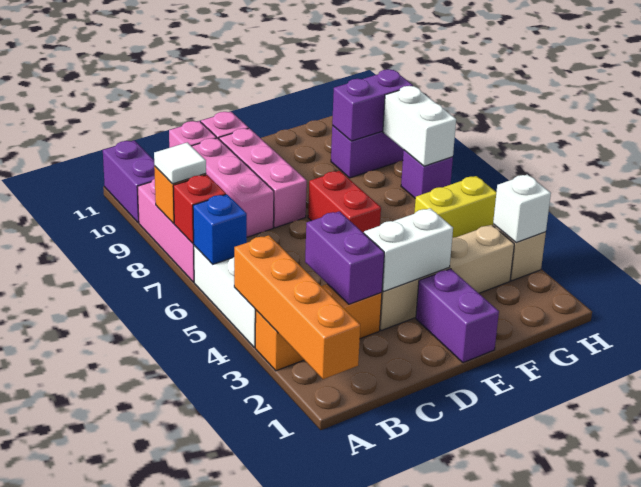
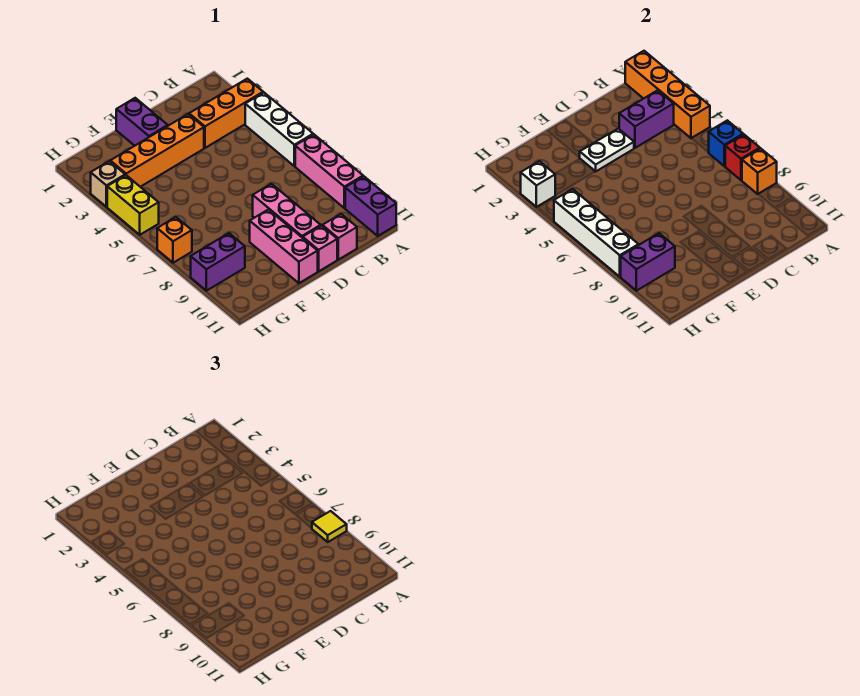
white 1x1 tile [154,142,206,184] -> yellow 1x1 tile [312,511,347,542]
purple 1x2 brick [305,211,384,304] -> purple 1x2 brick turned to [619,90,674,148]
pink 1x3 brick [192,138,274,237] -> pink 1x3 brick moved to [250,210,318,283]
tan 1x4 brick [380,225,514,331] -> orange 1x4 brick [110,114,204,187]
white 1x2 brick [364,208,453,292] -> white 1x2 plate [580,129,634,172]
red 1x2 brick [308,171,381,233] -> none
yellow 1x2 brick [414,176,496,238] -> yellow 1x2 brick turned to [107,175,159,235]
purple 1x1 brick [401,150,453,199] -> orange 1x1 brick [157,217,192,263]
white 1x2 brick [383,86,456,166] -> white 1x4 brick [554,189,639,277]

